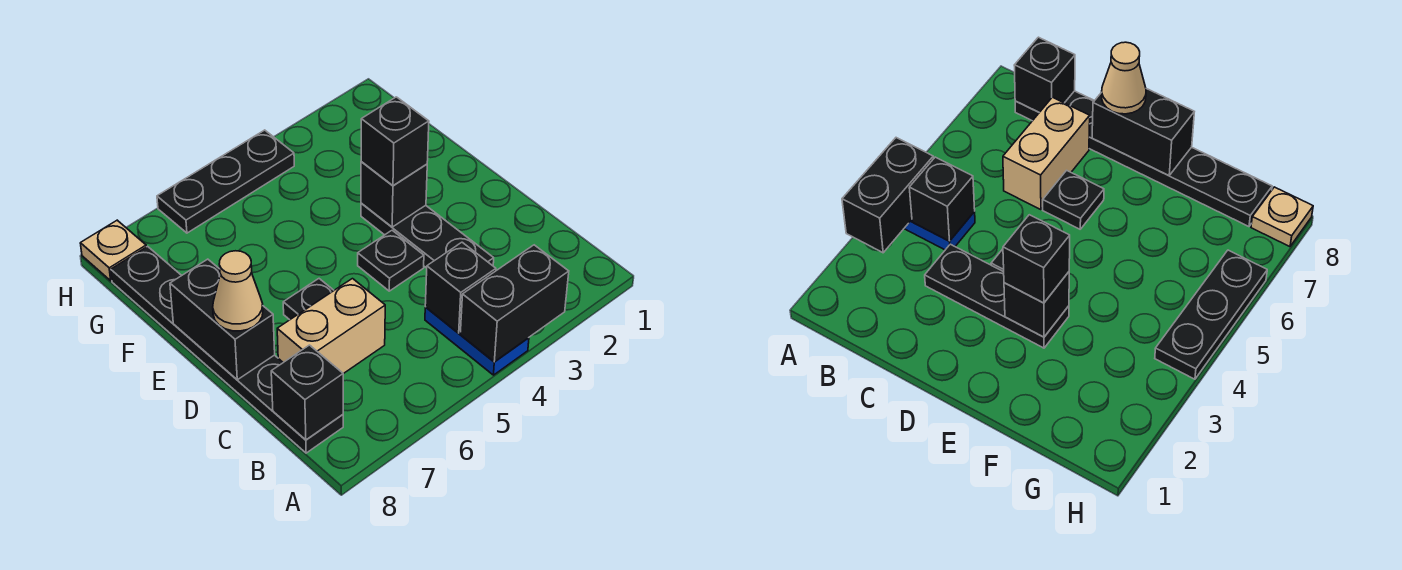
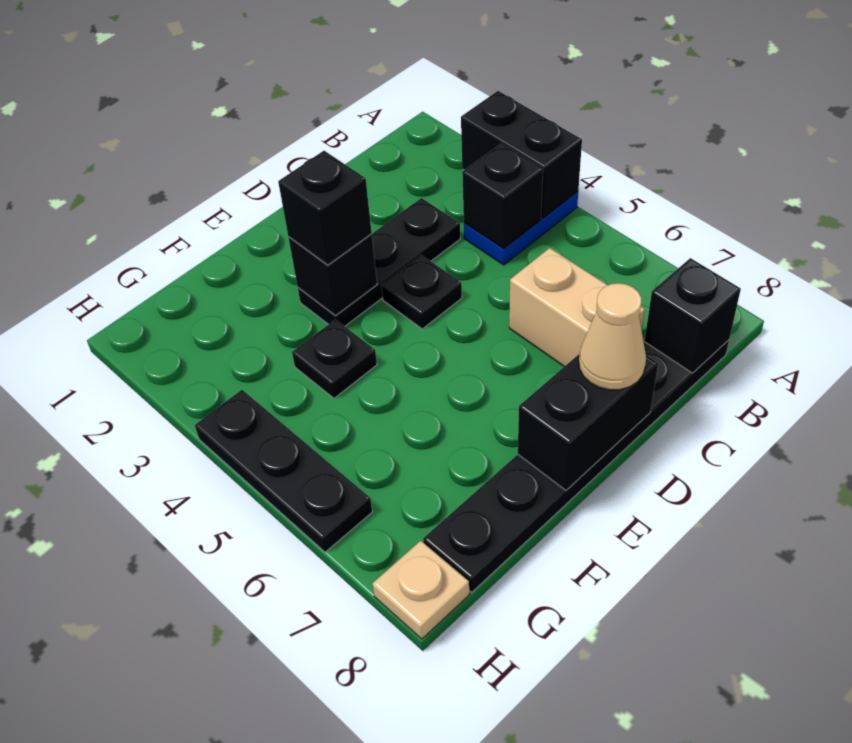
black 1x1 plate [283,279,334,320] -> black 1x1 plate moved to [292,320,377,398]

